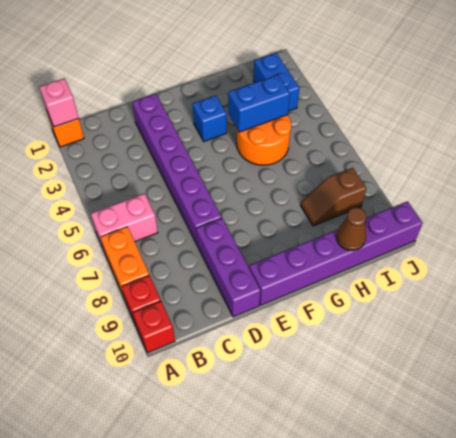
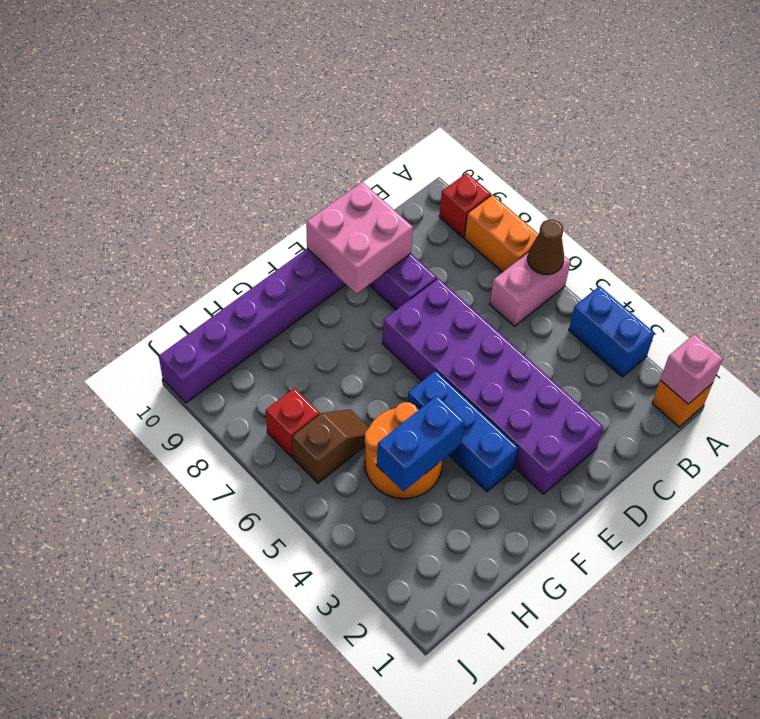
red 1x1 brick [133,301,175,353] -> red 1x1 brick moved to [266,388,320,457]
purple 1x6 brick [132,94,222,244] -> purple 2x6 brick [382,278,603,494]
none -> pink 2x2 brick [306,182,413,294]
blue 1x1 brick [193,95,227,141] -> blue 1x3 brick [408,371,518,491]
brown 1x2 slope [300,168,366,226] -> brown 1x2 slope moved to [292,409,369,483]
brown 1x1 cone [336,207,366,251] -> brown 1x1 cone moved to [528,220,564,275]
blue 1x2 brick [253,53,299,111] -> blue 1x2 brick moved to [569,286,654,377]

